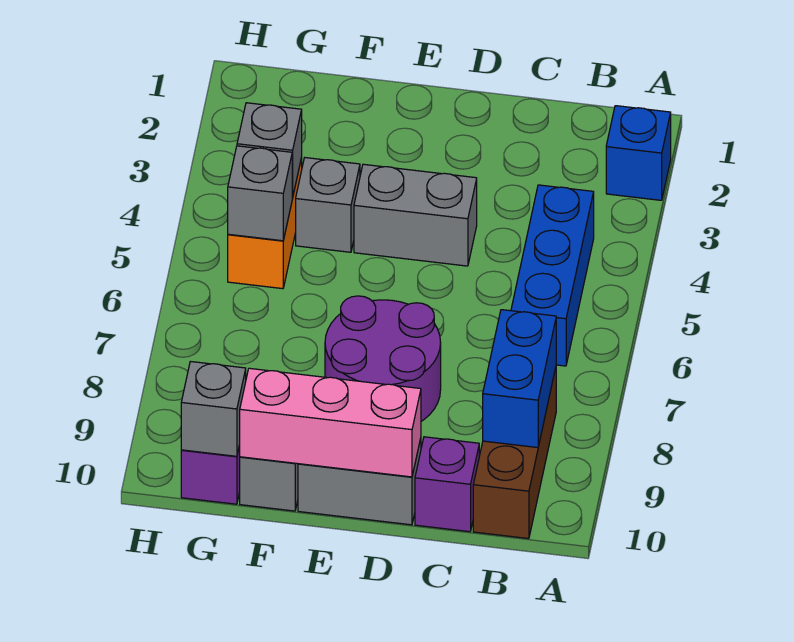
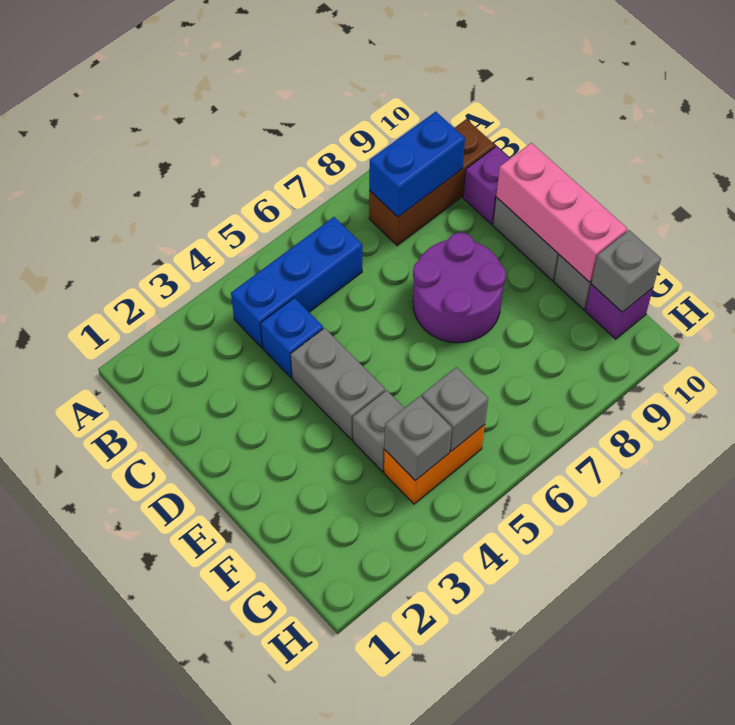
blue 1x1 brick [606,106,671,200] -> blue 1x1 brick moved to [260,298,323,378]

